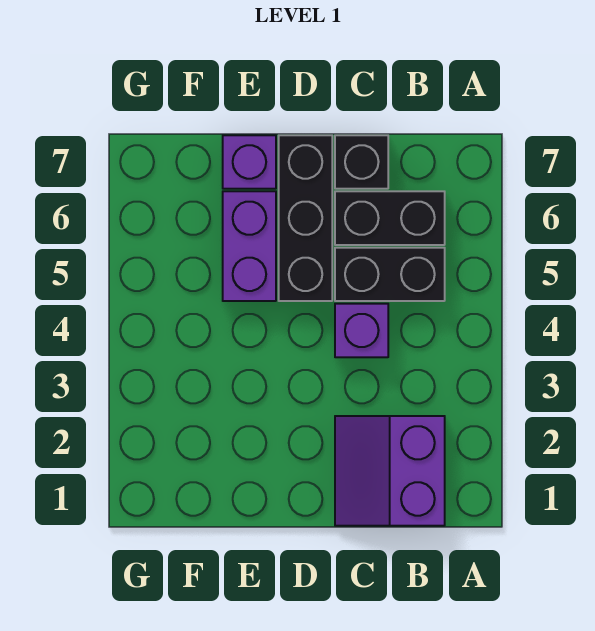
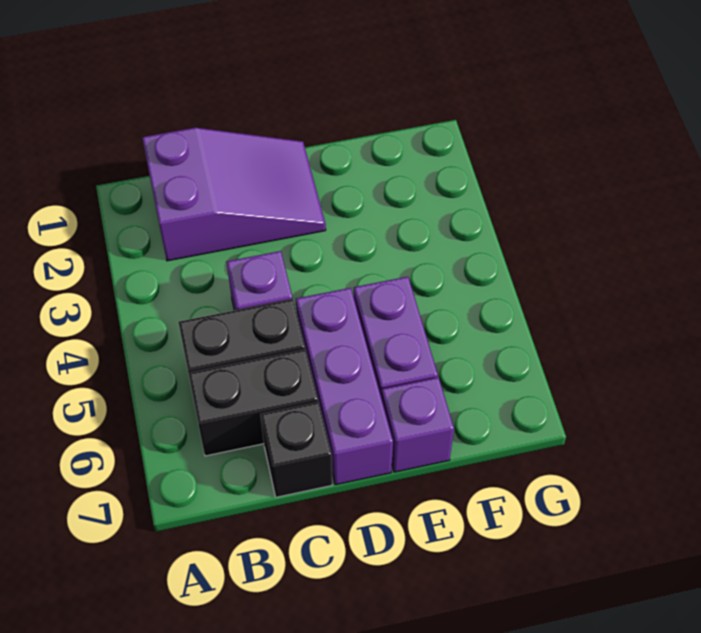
purple 2x2 slope [335,416,445,526] -> purple 2x3 slope [142,128,326,261]
black 1x3 brick [279,135,332,301] -> purple 1x3 brick [296,288,393,485]

